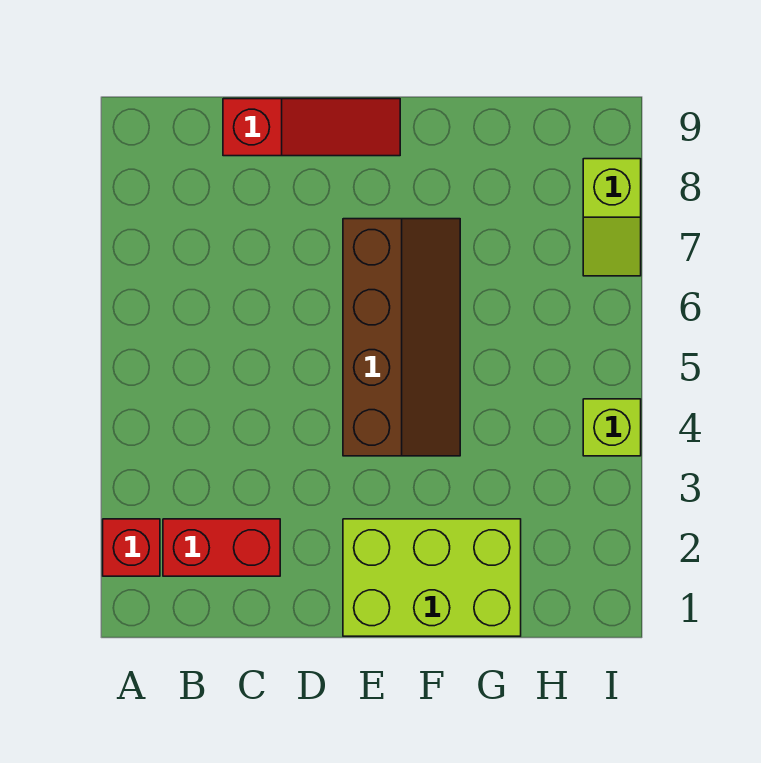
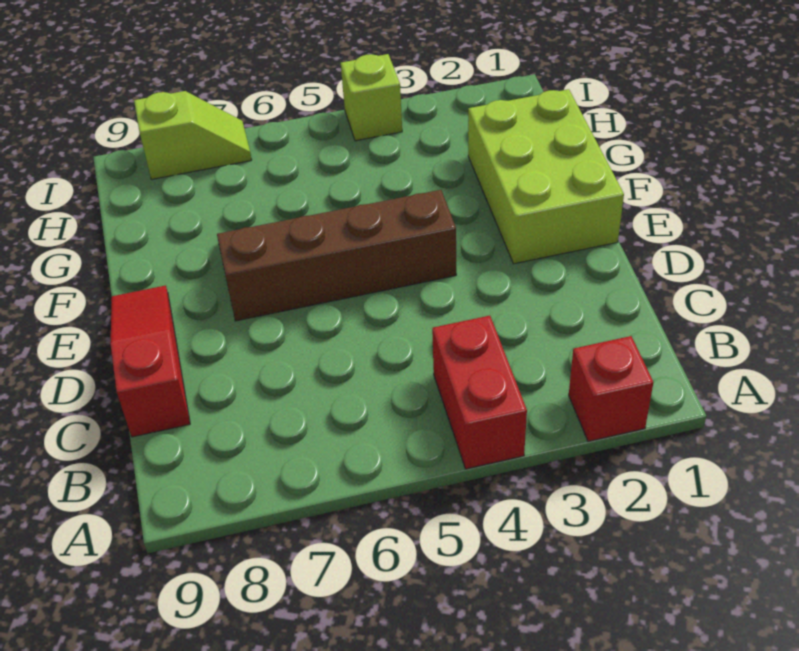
red 1x2 brick [163,519,280,576] -> red 1x2 brick moved to [432,316,527,469]

